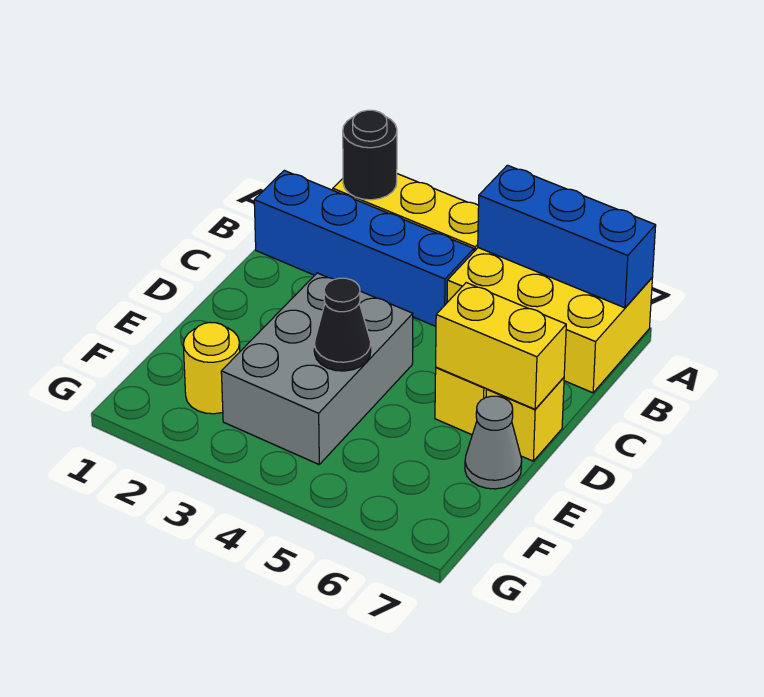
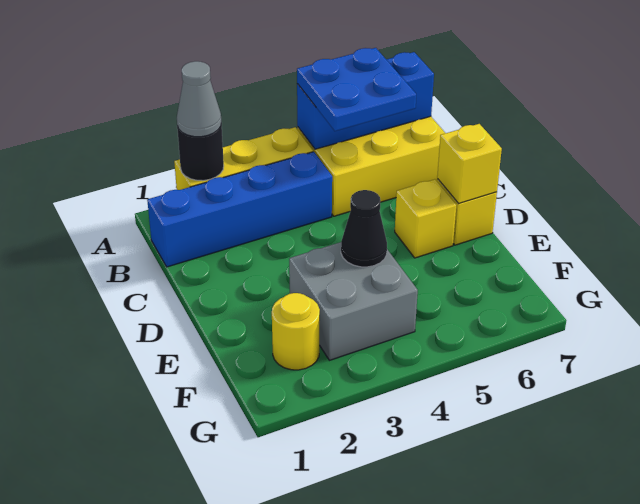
none -> blue 2x2 plate [297,48,416,131]
grey 2x3 brick [221,273,413,464] -> grey 2x2 brick [289,242,418,360]
yellow 1x2 brick [436,283,566,409] -> yellow 1x1 brick [437,124,502,204]
grey 1x1 cone [465,396,522,489] -> grey 1x1 cone moved to [177,61,221,137]

